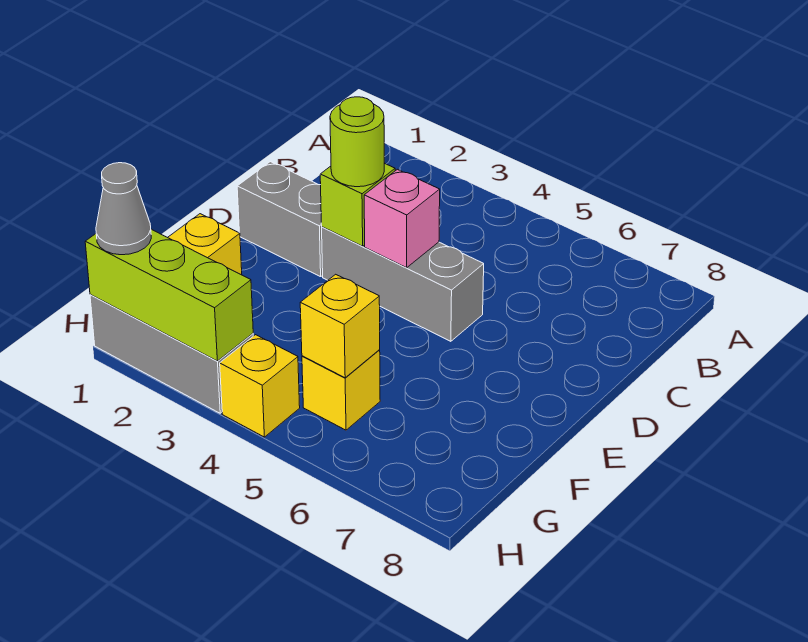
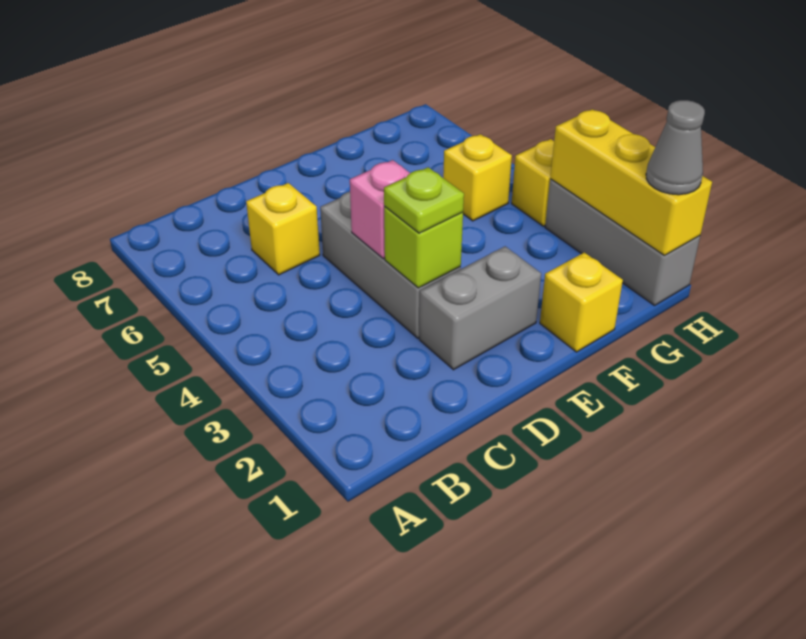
grey 1x2 brick [237,162,323,277] -> grey 1x2 brick turned to [419,246,541,370]
lime 1x1 round brick [330,97,384,187] -> lime 1x1 plate [384,167,464,233]
yellow 1x1 brick [300,274,380,378] -> yellow 1x1 brick moved to [246,183,320,275]
lime 1x3 brick [85,229,253,361] -> yellow 1x3 brick [550,109,712,255]

